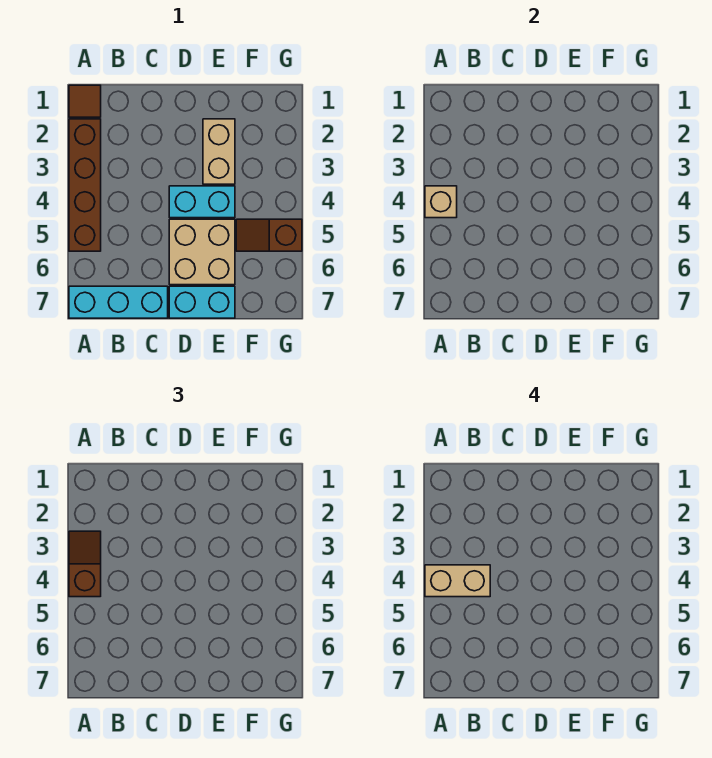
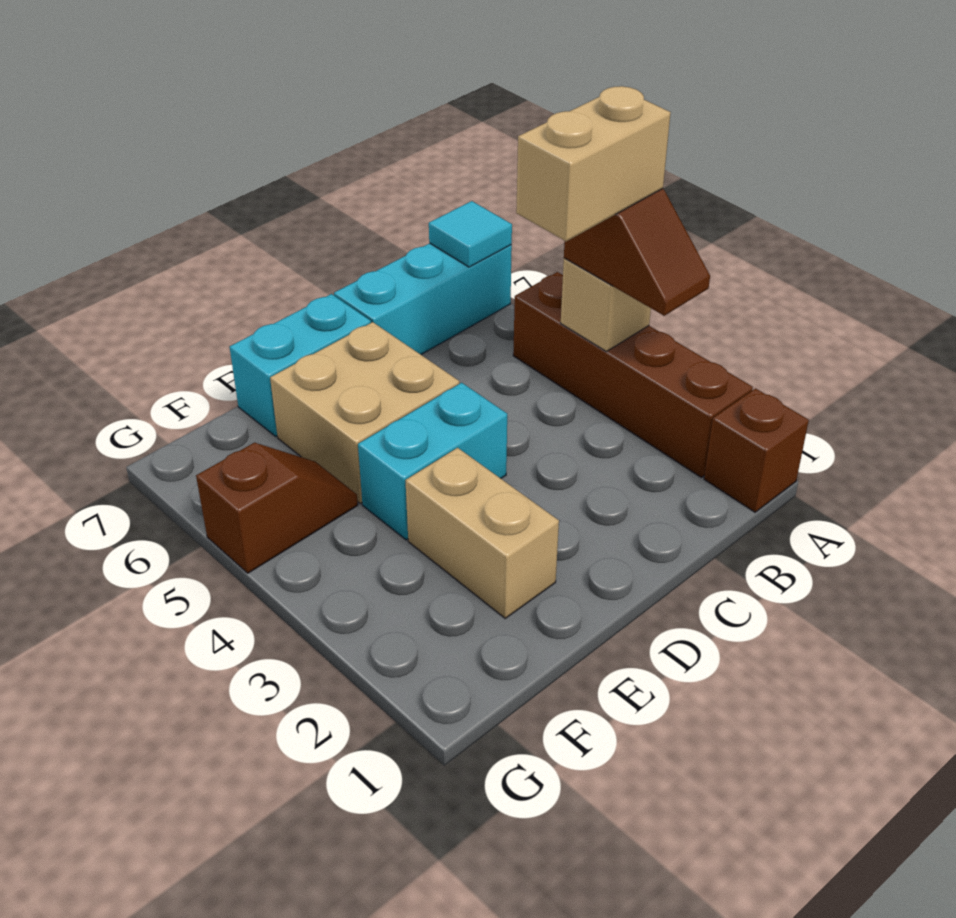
brown 1x1 tile [69,85,101,117] -> brown 1x1 brick [704,389,809,512]
none -> cyan 1x1 tile [429,201,512,267]

